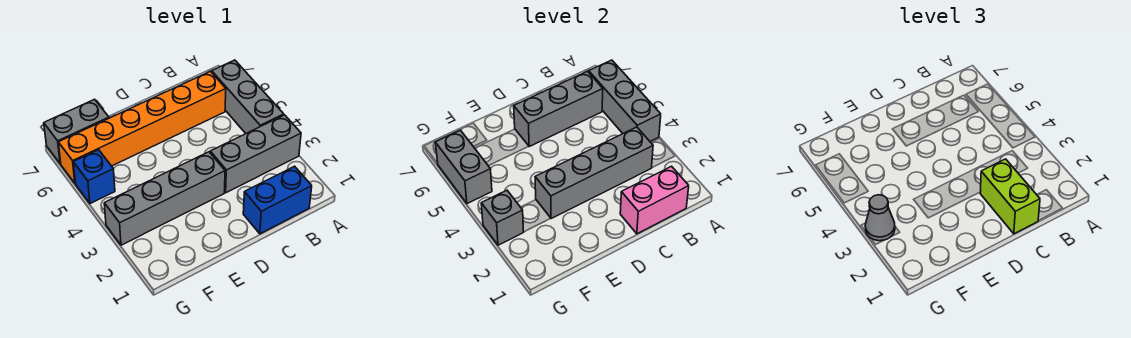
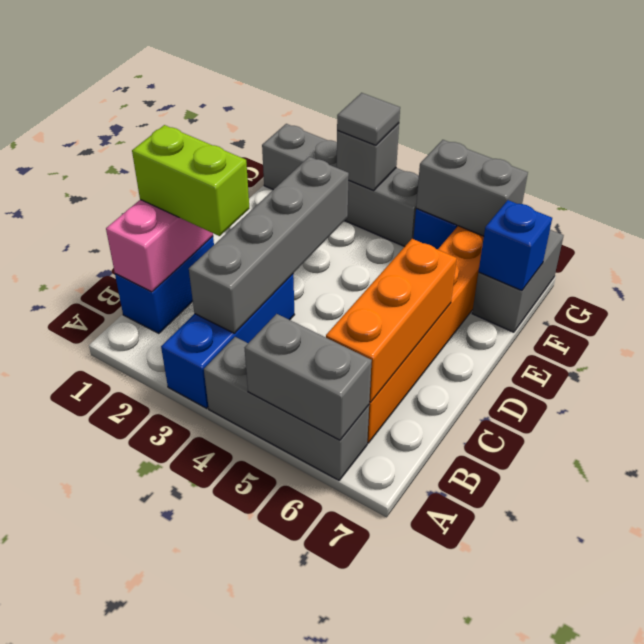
grey 1x3 brick [210,115,301,193] -> blue 1x3 brick [161,274,295,408]
grey 1x3 brick [589,60,661,141] -> grey 1x2 brick [245,314,372,440]
grey 1x3 brick [514,71,603,146] -> orange 1x3 brick [326,239,457,402]
grey 1x4 brick [104,152,225,245] -> grey 1x4 brick turned to [262,124,419,247]
none -> blue 1x1 brick [479,200,552,291]
grey 1x1 cone [865,195,895,241] -> grey 1x1 tile [337,93,400,145]

